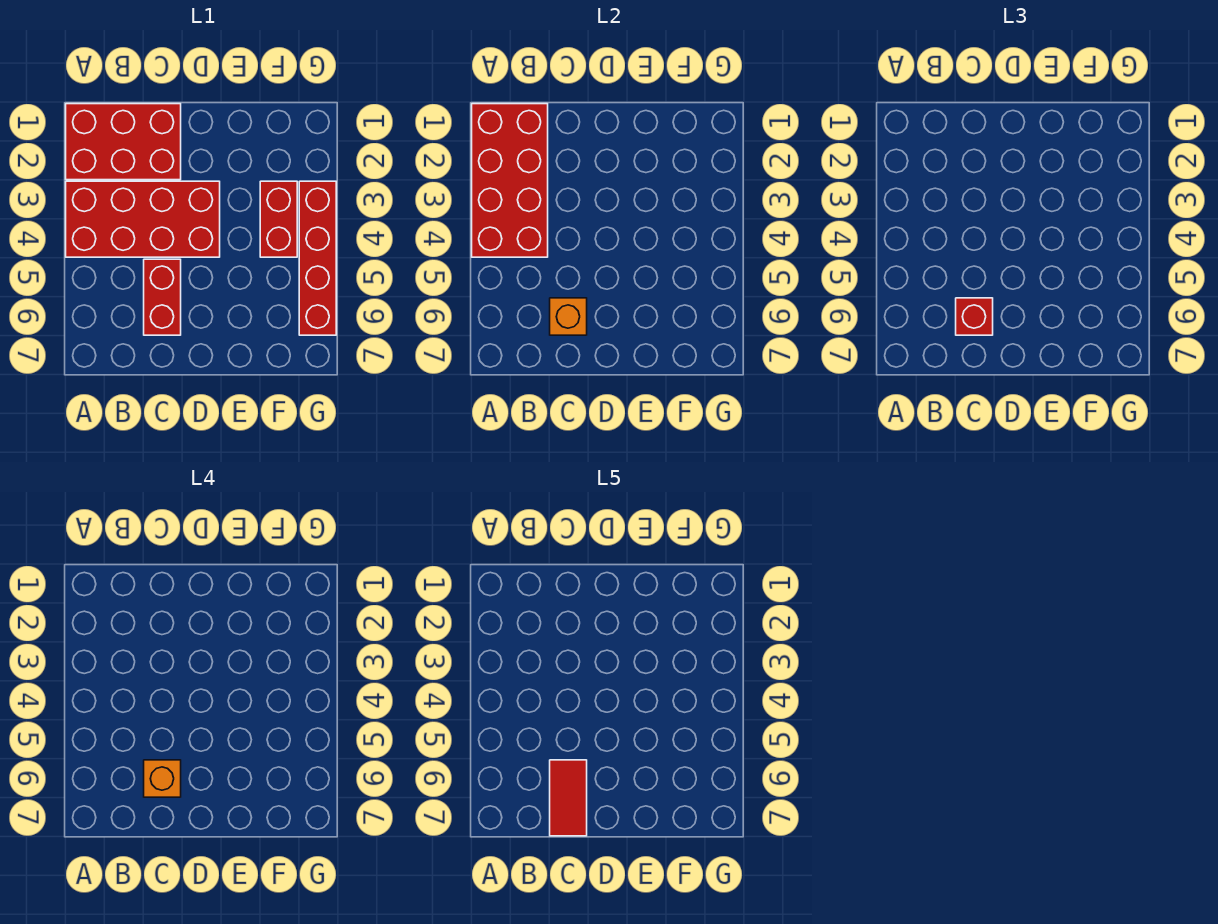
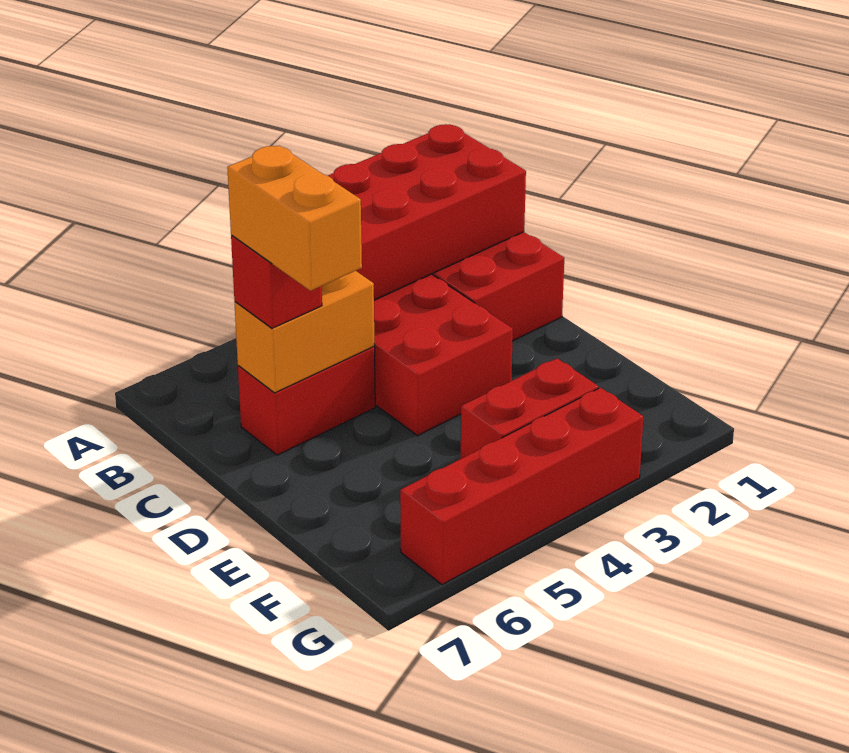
orange 1x1 brick [550,298,587,335] -> orange 1x2 brick [234,271,374,393]
orange 1x1 brick [144,760,181,797] -> orange 1x2 brick [227,146,362,291]
red 1x2 tile [550,760,587,836] -> none

